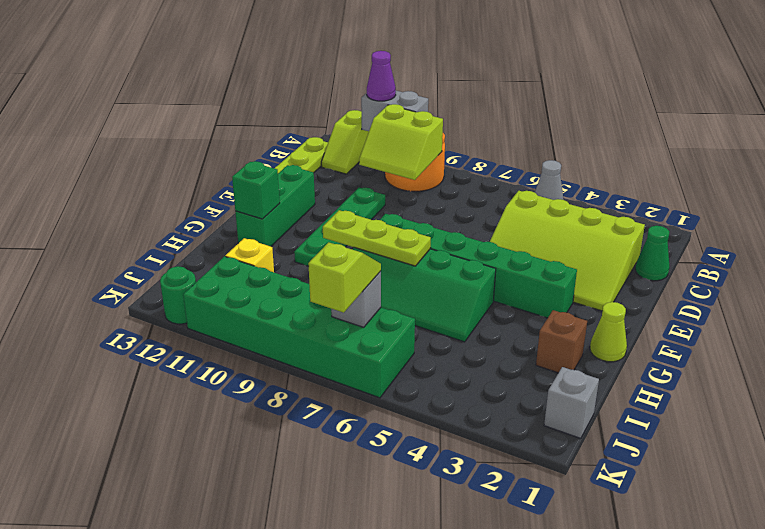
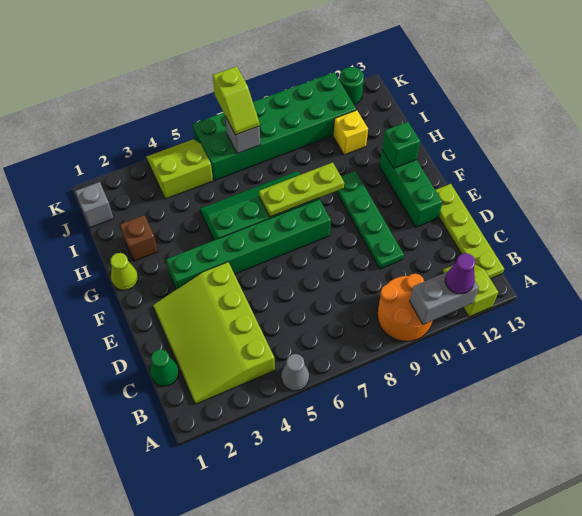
lime 2x2 slope [359,104,443,180] -> lime 2x2 slope moved to [146,139,213,199]
lime 3x4 slope [490,191,645,311] -> lime 3x4 slope turned to [153,262,275,404]

